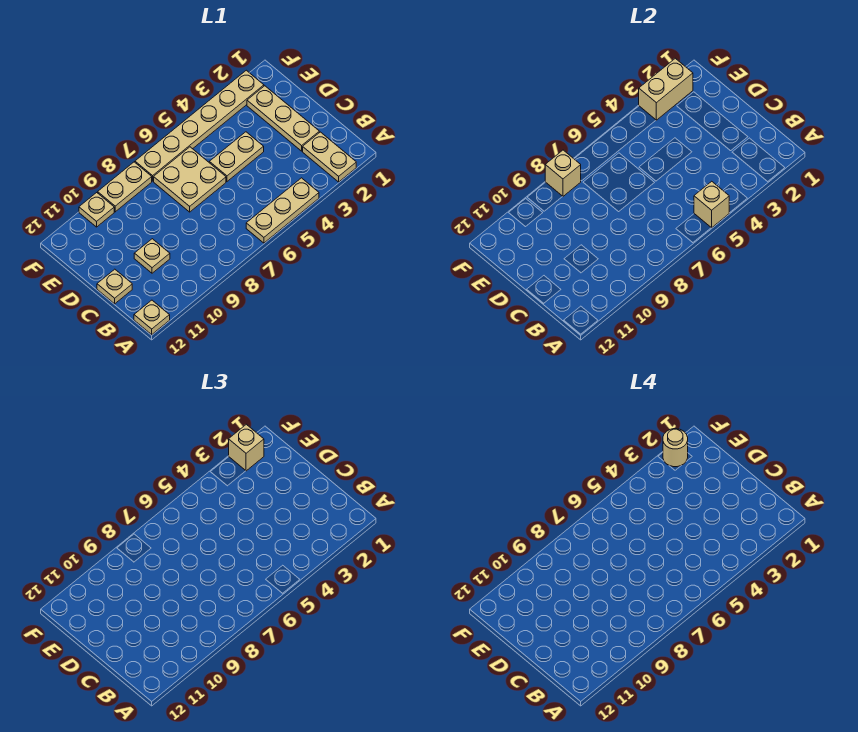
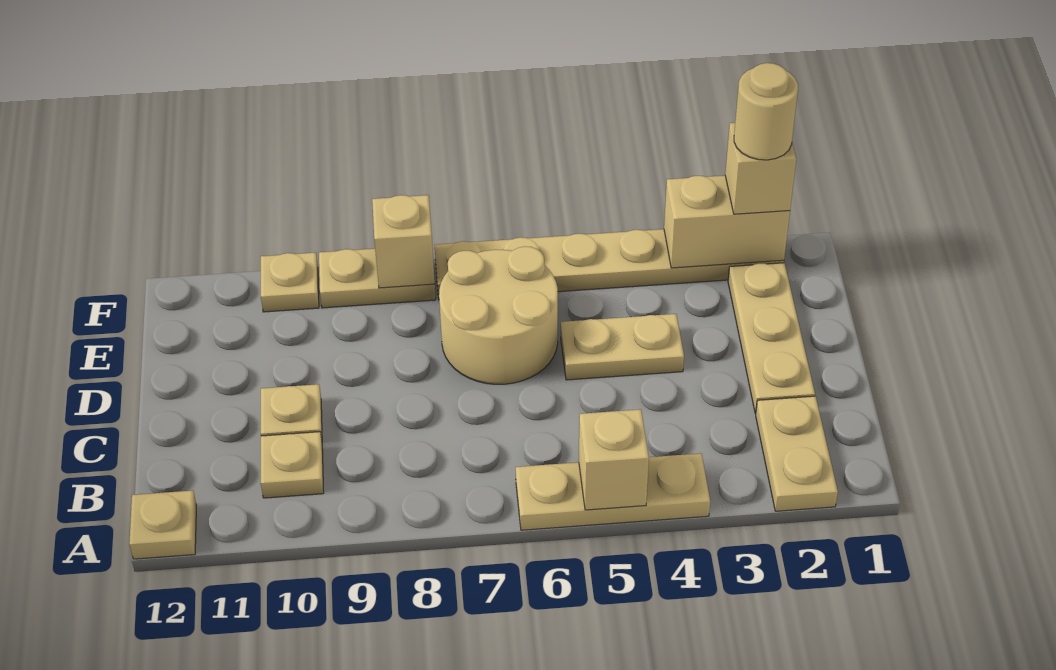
tan 1x1 plate [97,269,132,304] -> tan 1x1 plate moved to [261,432,324,498]
tan 2x2 plate [154,147,226,212] -> tan 2x2 round brick [439,246,558,384]

